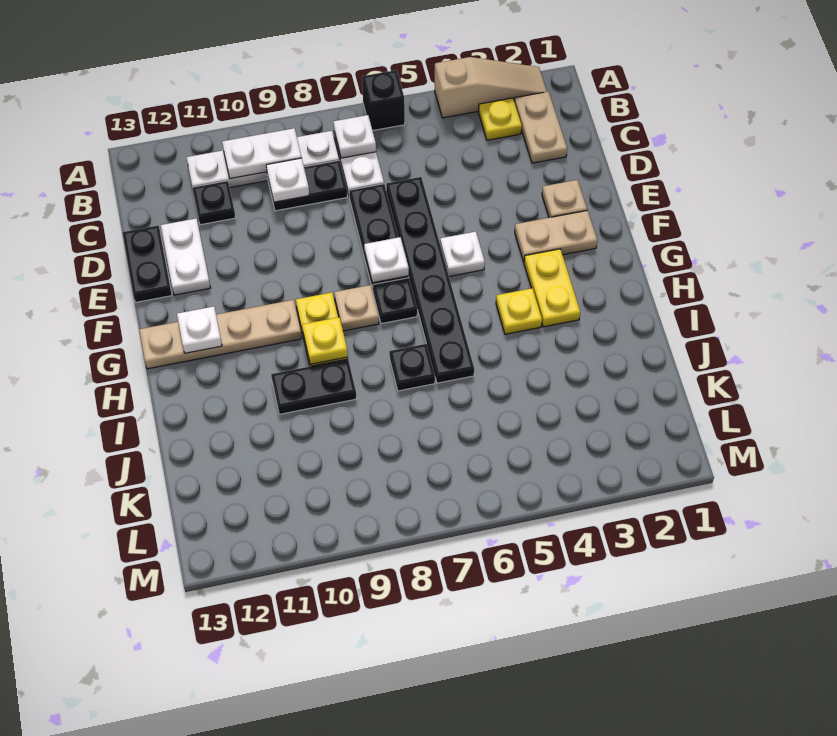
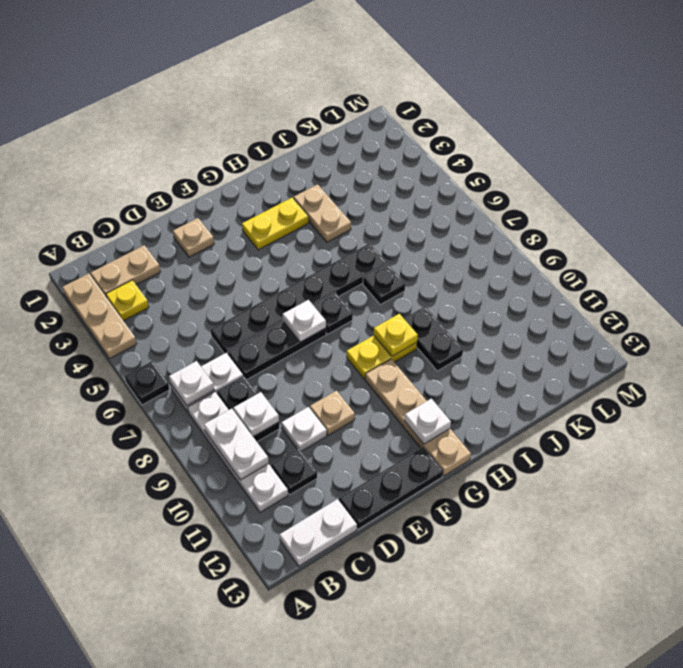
tan 1x3 slope [435,57,547,118] -> tan 1x3 plate [62,274,137,359]
black 1x1 brick [362,70,405,131] -> black 1x1 plate [125,361,169,405]
white 1x2 plate [161,218,210,295] -> white 1x2 plate moved to [280,499,357,566]
black 1x2 plate [122,226,172,302] -> black 1x3 plate [339,447,443,529]
tan 1x2 plate [515,210,597,262] -> tan 1x2 plate moved to [294,184,351,242]
white 1x1 plate [440,232,485,276] -> white 1x1 plate moved to [281,407,327,451]
tan 1x1 plate [334,285,379,331] -> tan 1x1 plate moved to [310,391,355,435]
yellow 1x1 plate [496,288,542,334] -> none

